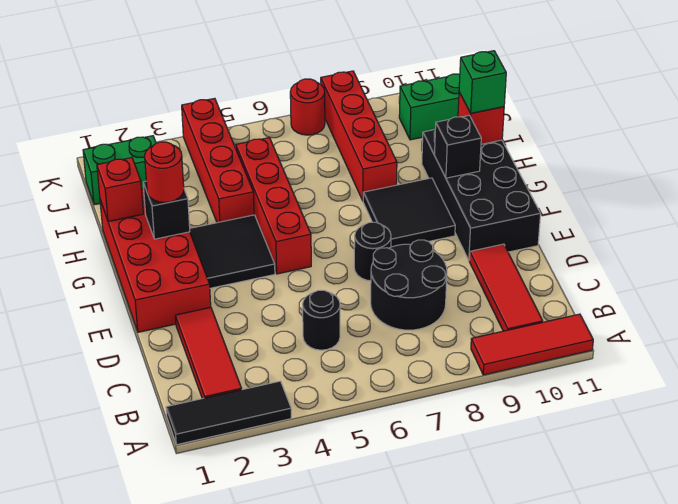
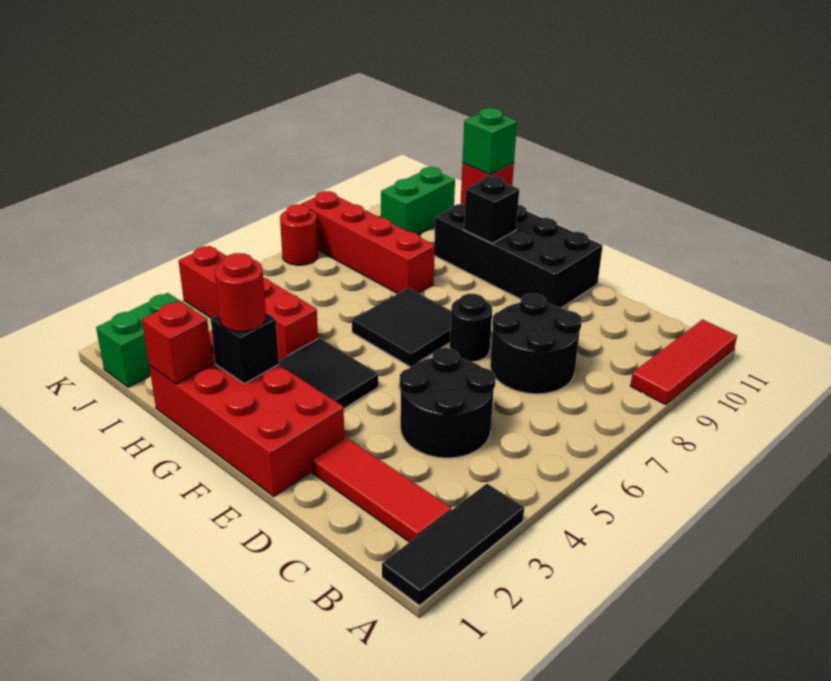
red 1x3 tile [469,244,543,331] -> none
black 1x1 round brick [303,290,340,350] -> black 2x2 round brick [400,348,496,458]
red 1x4 brick [236,138,311,274] -> none
black 2x2 tile [363,178,455,247] -> black 2x2 tile moved to [352,288,451,367]

